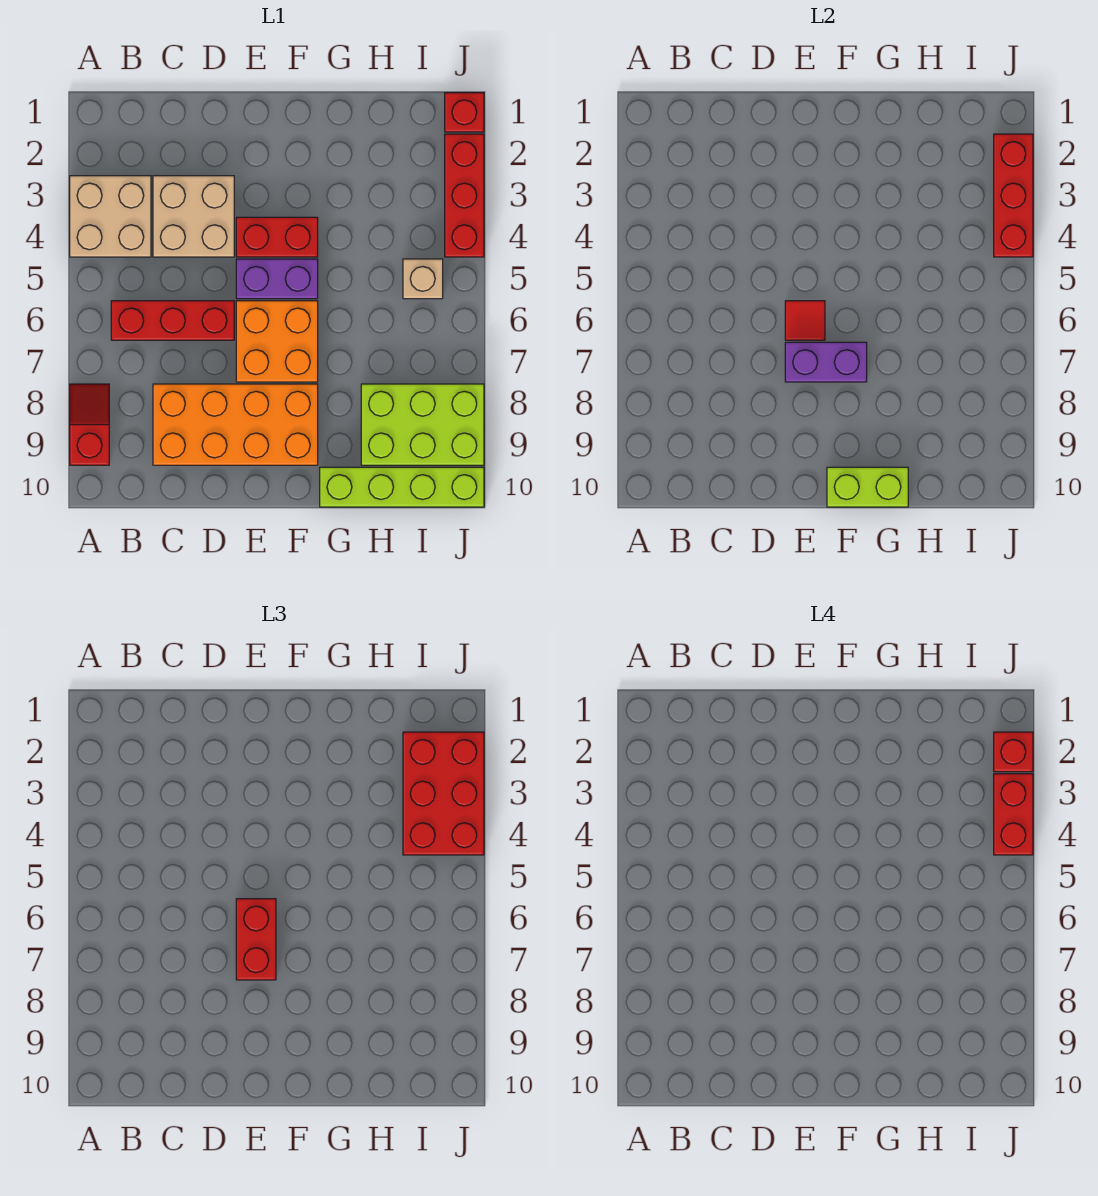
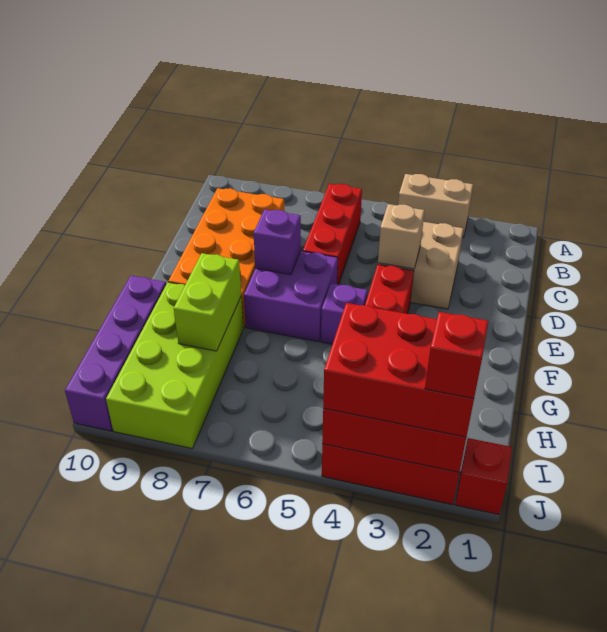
tan 2x2 brick [70,176,151,257] -> tan 1x2 brick [398,174,473,237]
red 1x2 slope [70,384,109,465] -> none
purple 1x2 brick [236,259,318,299] -> purple 1x1 brick [321,283,368,344]
orange 2x2 brick [236,301,318,382] -> purple 2x2 brick [244,251,338,342]
red 1x1 tile [785,301,825,340] -> none
red 1x2 brick [236,899,276,980] -> none
purple 1x2 brick [785,342,867,382] -> purple 1x1 brick [254,209,301,275]
lime 1x2 brick [827,467,908,507] -> lime 1x2 brick moved to [174,253,241,351]
lime 1x4 brick [320,467,484,507] -> purple 1x4 brick [65,276,166,431]
lime 2x3 brick [361,384,484,465] -> lime 2x4 brick [106,282,244,449]
tan 1x1 brick [403,259,443,299] -> tan 1x1 brick moved to [378,204,425,269]
red 1x2 brick [994,774,1033,855] -> none

